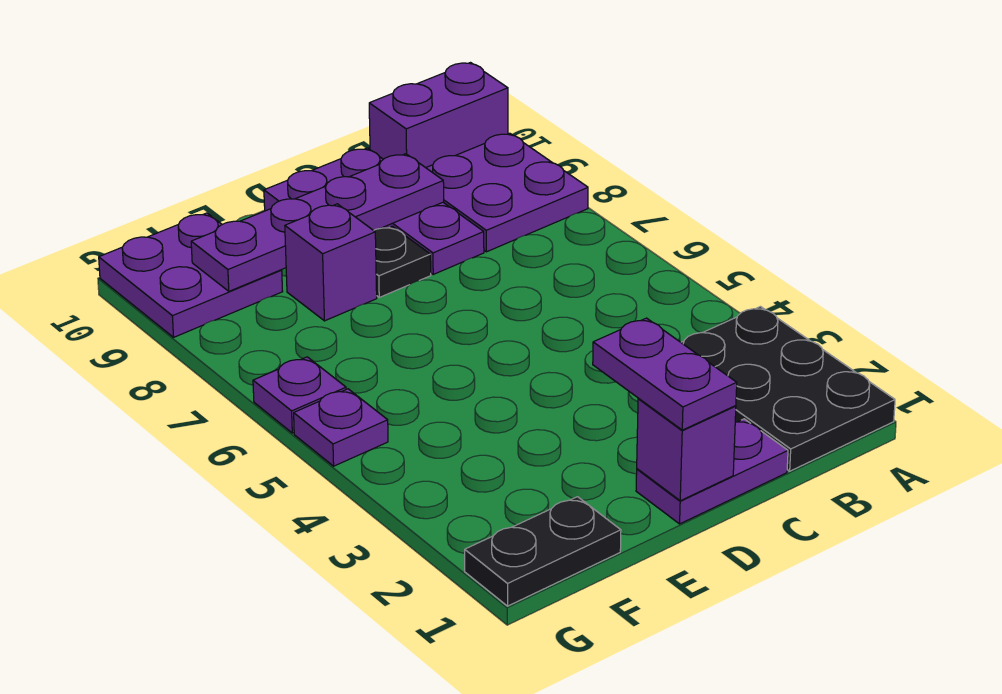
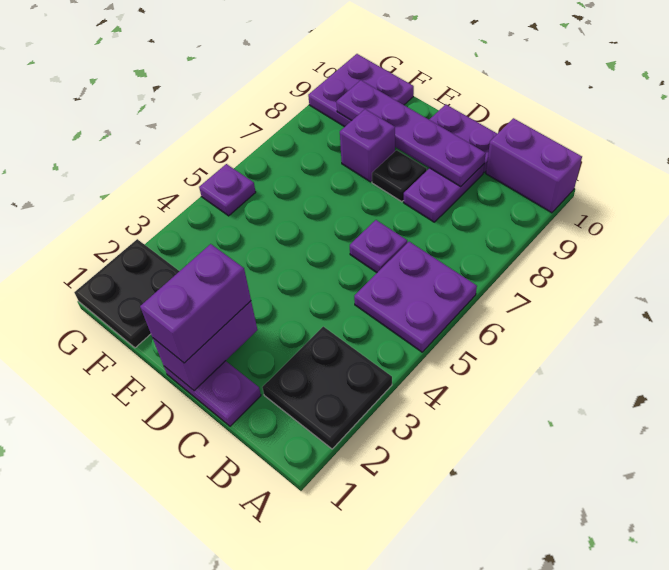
black 2x3 plate [681,307,895,471] -> black 2x2 plate [262,327,392,449]
purple 2x2 plate [426,133,588,252] -> purple 2x2 plate moved to [354,242,477,352]
purple 1x1 brick [637,399,736,501] -> purple 1x2 brick [153,301,257,391]
purple 1x2 plate [593,318,737,430] -> purple 1x2 brick [140,244,251,363]
black 1x2 plate [465,497,621,606] -> black 2x2 plate [74,239,179,348]
purple 1x1 plate [253,357,346,433] -> purple 1x1 plate moved to [350,220,407,273]

